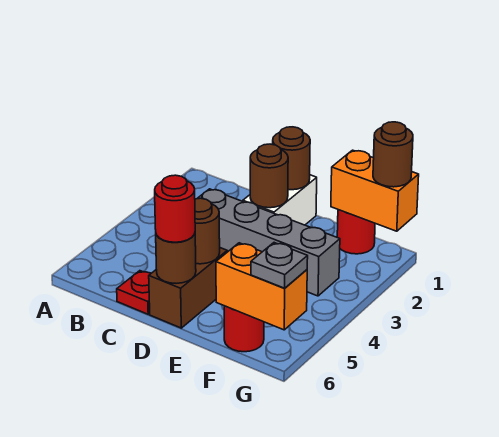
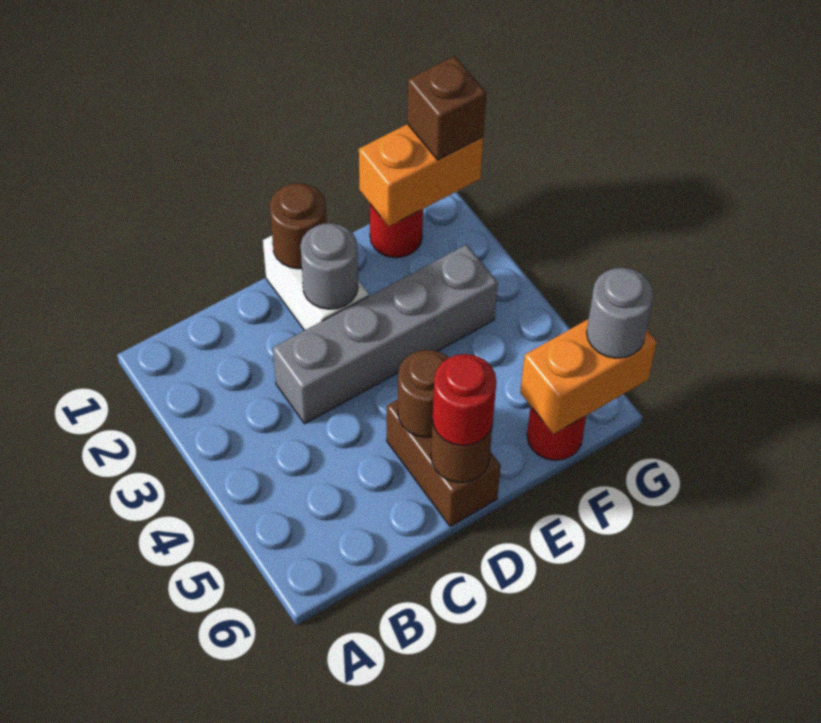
red 1x1 plate [117,271,151,314] -> none
brown 1x1 round brick [250,144,288,208] -> grey 1x1 round brick [301,223,358,309]
brown 1x1 round brick [373,122,413,187] -> brown 1x1 brick [407,56,486,160]
grey 1x1 plate [251,243,308,288] -> grey 1x1 round brick [587,268,654,358]

